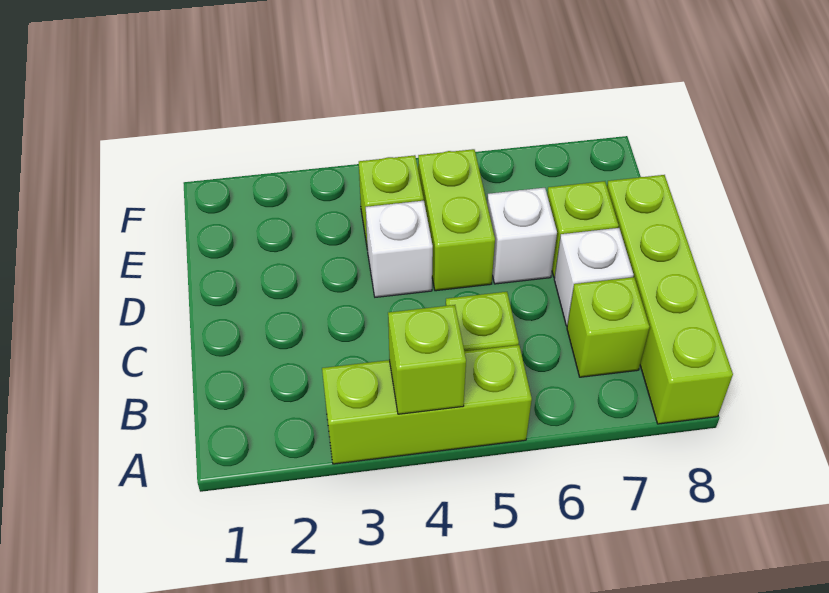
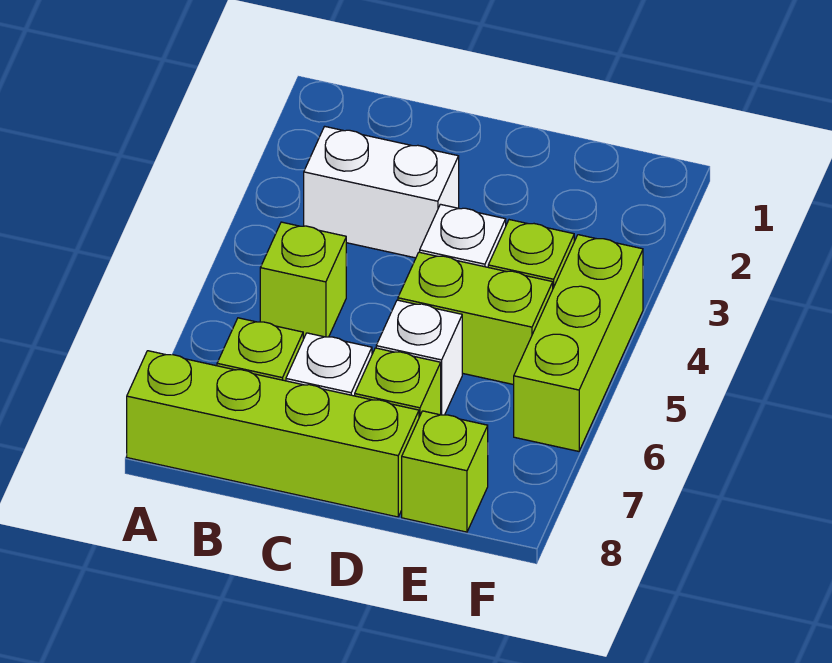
lime 1x3 brick [322,345,532,464] -> lime 1x3 brick moved to [514,235,643,451]
lime 1x1 brick [388,305,466,414] -> lime 1x1 brick moved to [402,411,488,532]
none -> white 1x2 brick [304,126,459,258]

